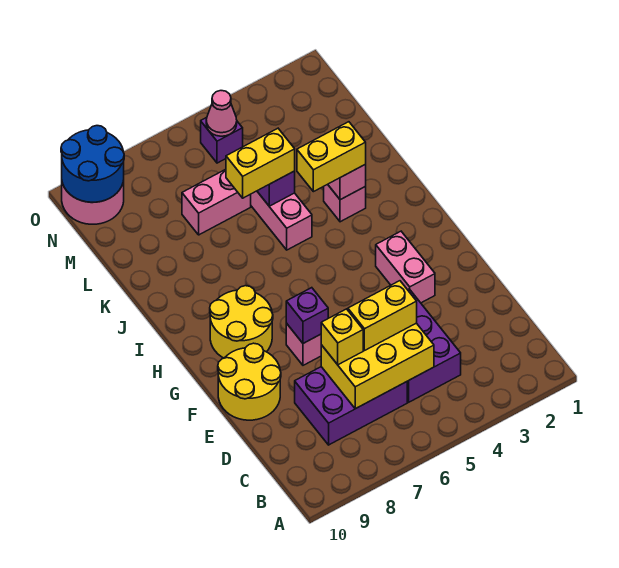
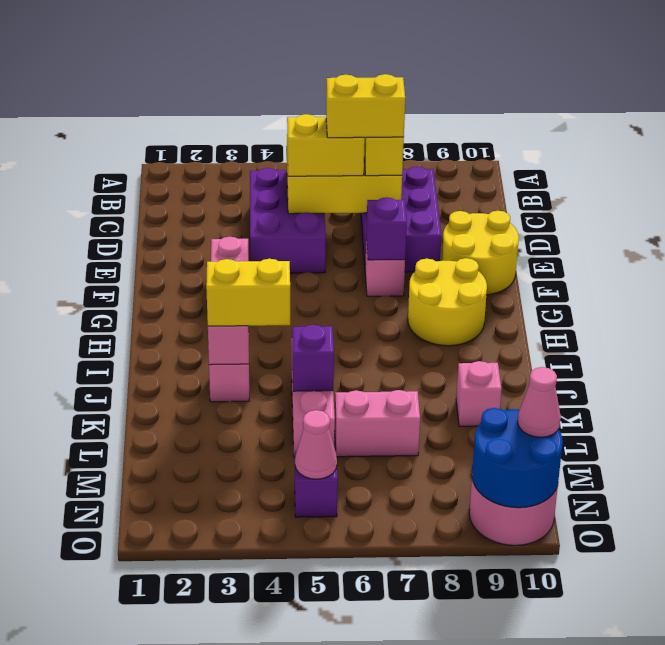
purple 2x3 brick [295,367,407,445] -> purple 2x3 brick turned to [361,167,441,272]
yellow 1x2 brick [226,128,295,198] -> yellow 1x2 brick moved to [326,74,405,138]
none -> pink 1x1 brick [456,361,502,426]
none -> pink 1x1 cone [518,367,561,437]

